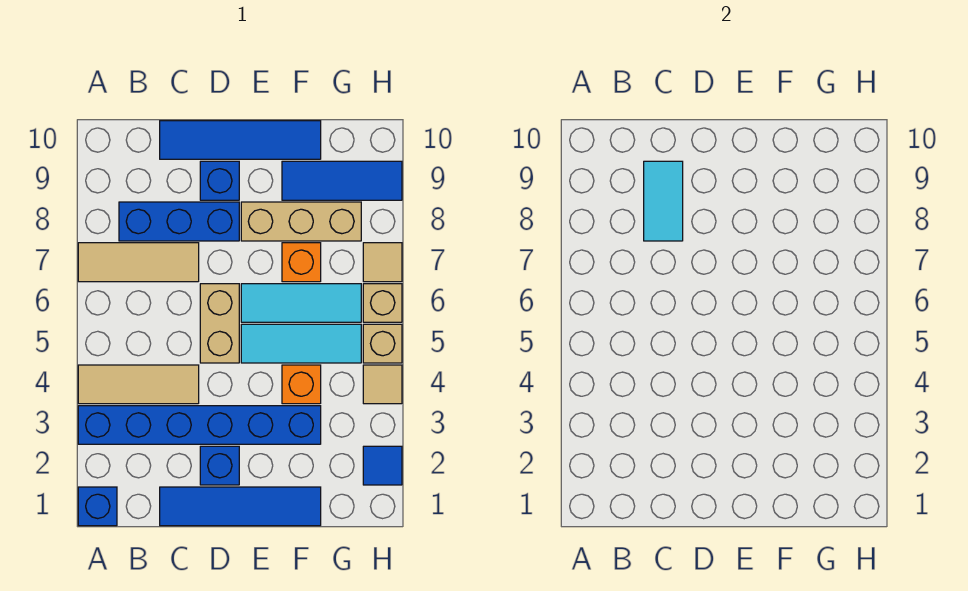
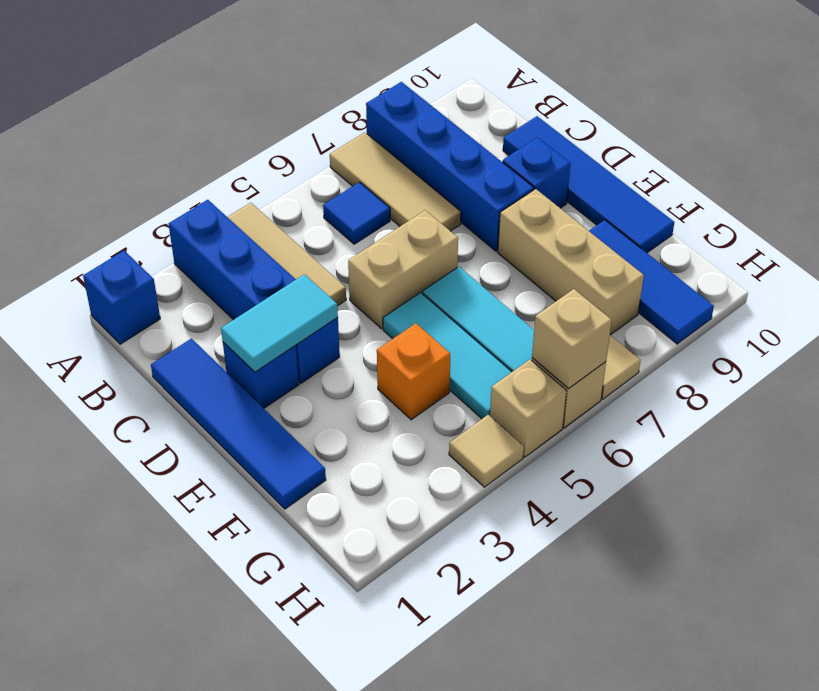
blue 1x6 brick [78,406,321,444] -> blue 1x4 brick [169,200,340,383]
blue 1x3 brick [119,202,239,241] -> blue 1x4 brick [366,82,534,251]
cyan 1x2 tile [644,161,683,241] -> cyan 1x2 tile moved to [221,274,338,372]
orange 1x1 brick [282,243,321,282] -> none
blue 1x1 tile [363,446,402,485] -> blue 1x1 tile moved to [323,182,390,244]
none -> tan 1x1 brick [532,289,612,388]

